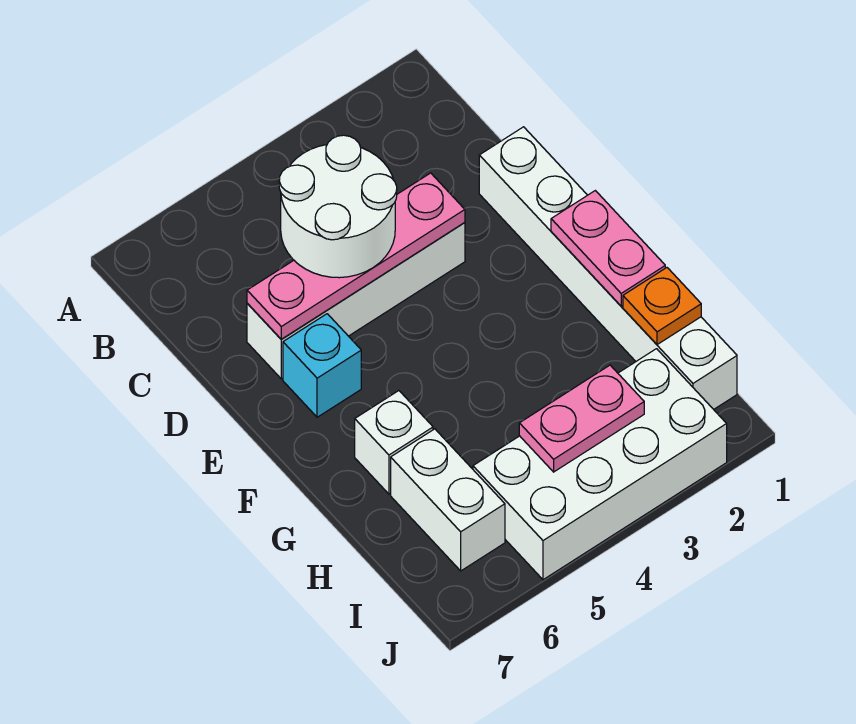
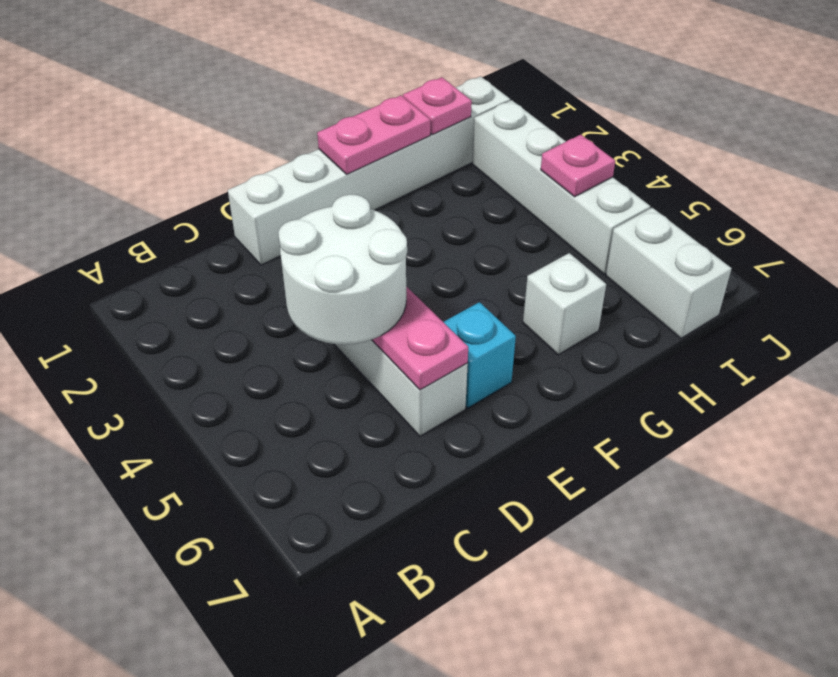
orange 1x1 plate [623,268,701,345] -> pink 1x1 plate [403,77,472,134]
white 1x2 brick [391,429,505,571] -> white 1x2 brick turned to [606,208,732,338]
white 2x4 brick [473,349,727,580] -> white 1x4 brick [472,100,650,274]
pink 1x2 plate [519,365,644,472] -> pink 1x1 plate [541,135,615,197]

